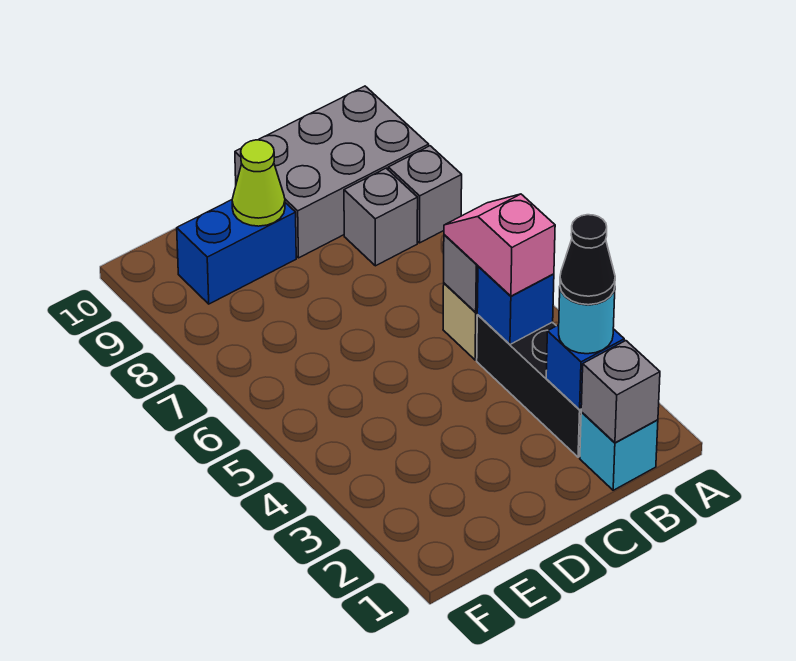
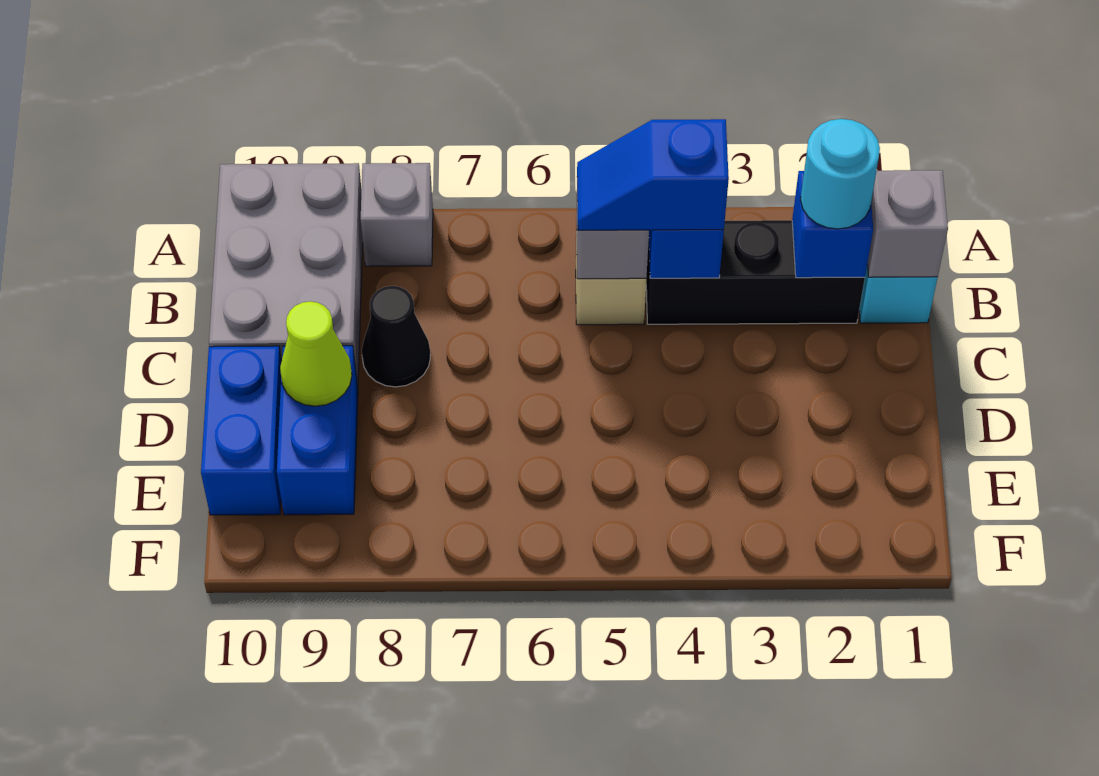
black 1x1 cone [560,215,615,305] -> black 1x1 cone moved to [362,286,430,387]
pink 1x2 slope [444,194,555,296] -> blue 1x2 slope [577,119,729,230]
grey 1x1 brick [344,168,418,266] -> none
none -> blue 1x2 brick [201,346,282,515]

